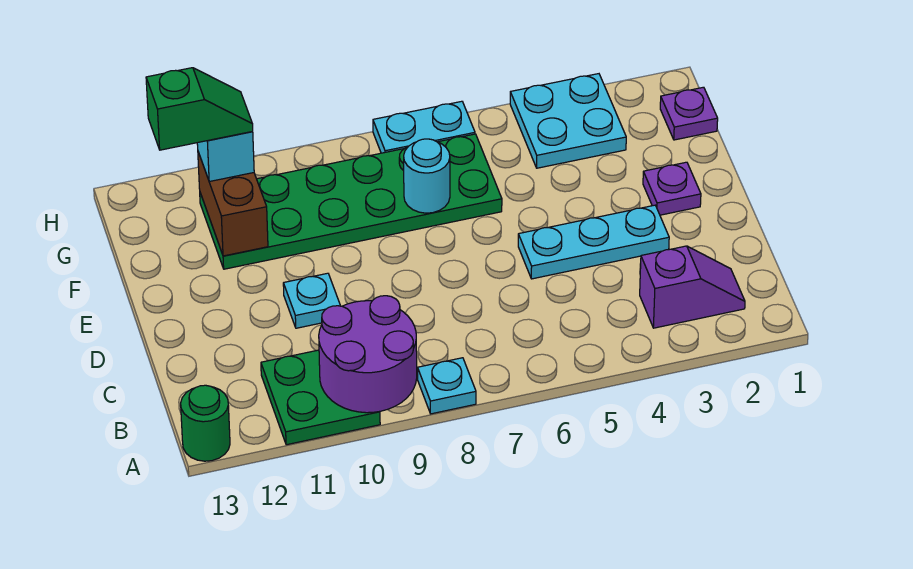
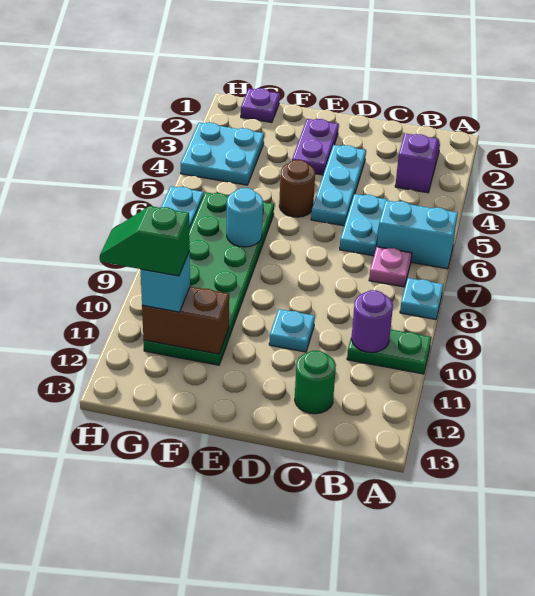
none -> cyan 1x2 brick [377,200,458,269]
purple 2x2 round brick [319,296,417,413] -> purple 1x1 round brick [351,290,393,352]
green 2x2 plate [261,350,380,445] -> green 1x2 plate [347,329,431,374]
green 1x1 round brick [181,385,230,461] -> green 1x1 round brick moved to [295,351,336,414]
none -> pink 1x1 plate [369,247,412,287]
none -> cyan 1x2 plate [340,194,388,256]
purple 1x1 plate [643,162,701,215] -> purple 1x2 plate [292,119,339,175]
none -> brown 1x1 round brick [279,160,315,217]
green 1x2 slope [146,68,253,150] -> green 1x2 slope turned to [100,206,190,276]

